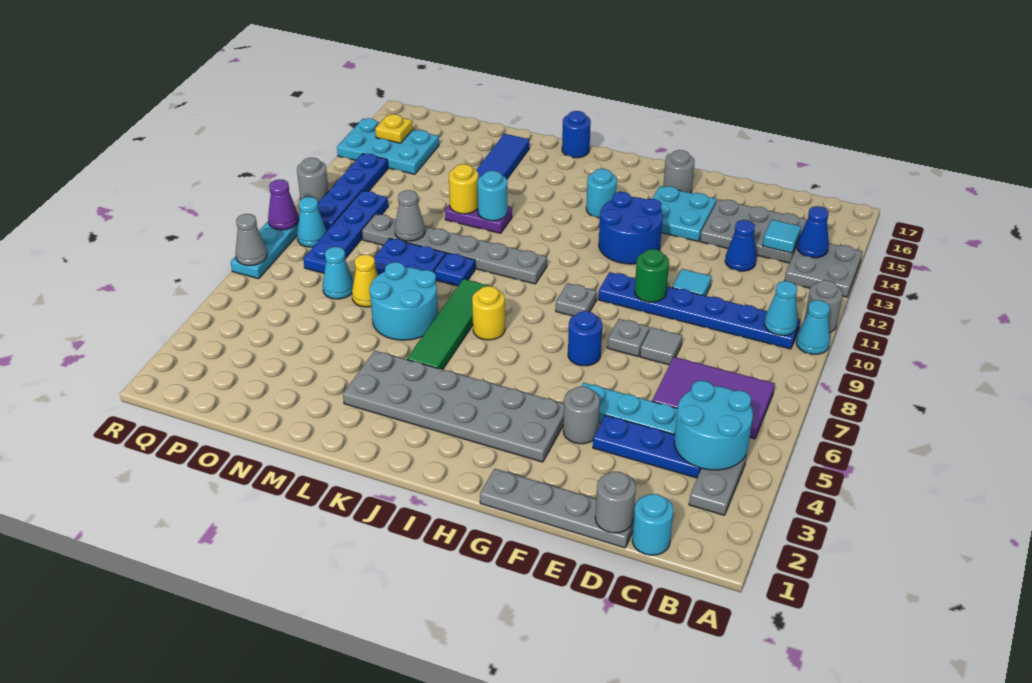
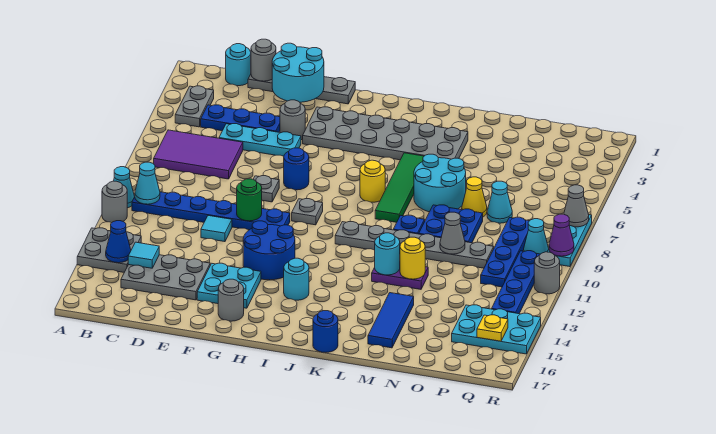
cyan 2x2 round brick [674,381,753,470] -> cyan 2x2 round brick moved to [272,43,324,102]
blue 1x1 cone [725,220,756,271] -> none
grey 1x1 tile [640,327,682,365] -> none

